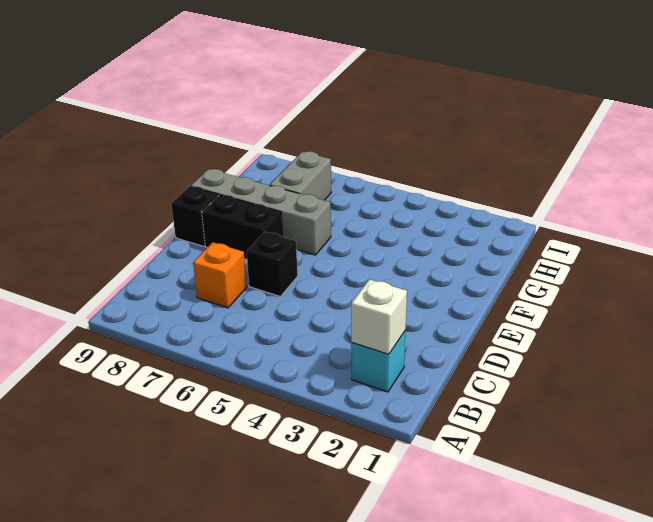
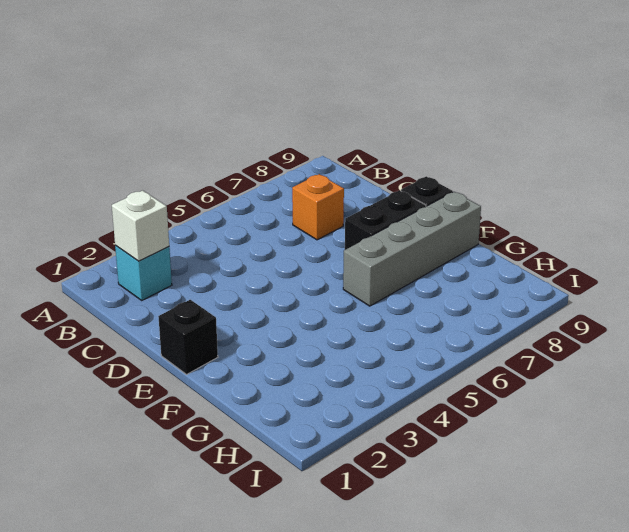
black 1x1 brick [246,232,298,297] -> black 1x1 brick moved to [158,300,218,374]
grey 1x2 brick [270,151,331,200] -> none

